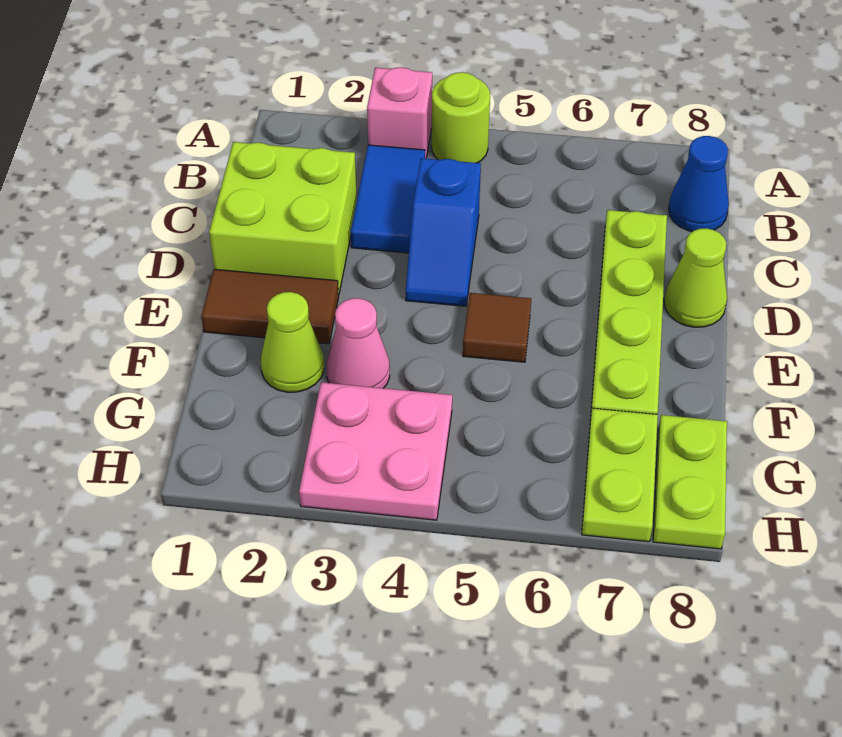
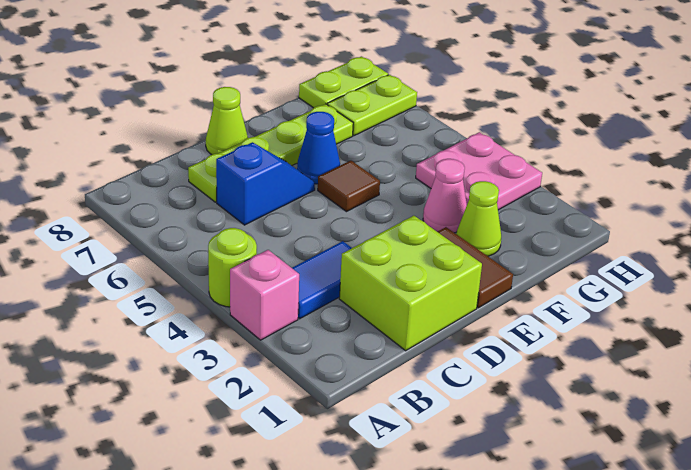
blue 1x1 cone [668,136,729,232] -> blue 1x1 cone moved to [297,112,340,184]
blue 1x2 slope [406,158,481,306] -> blue 1x2 slope moved to [216,142,315,225]

